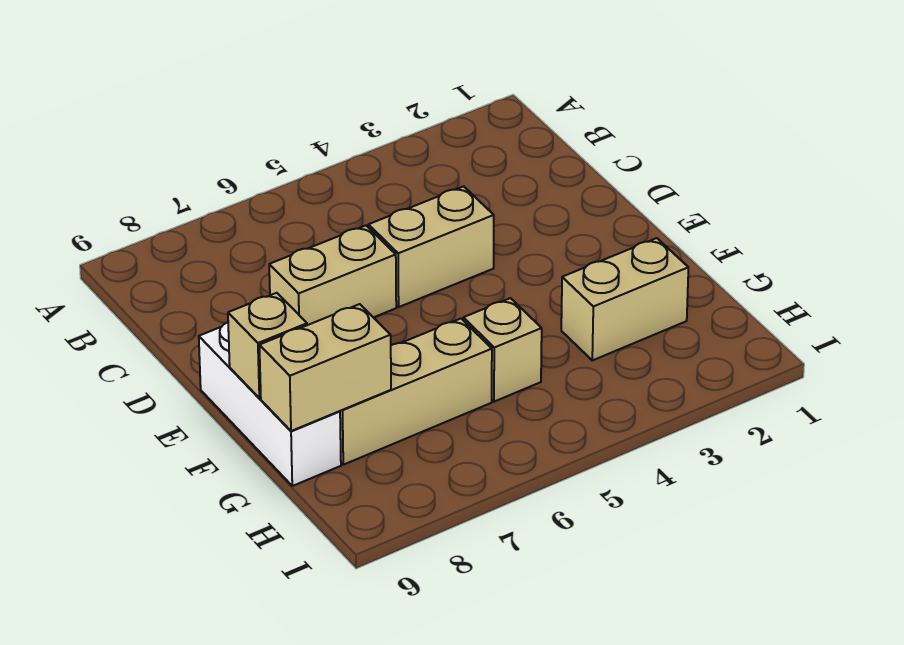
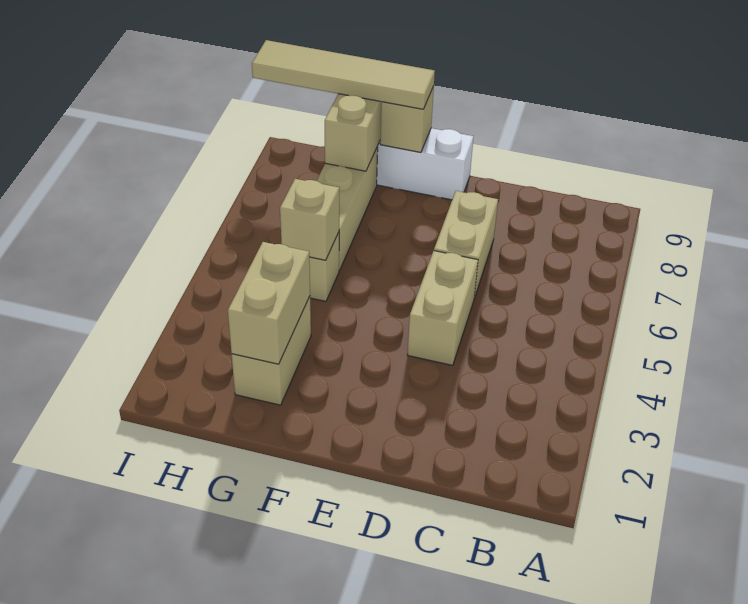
none -> tan 1x4 tile [252,40,435,109]
none -> tan 1x2 brick [228,242,310,364]
none -> tan 1x1 brick [280,179,339,260]

